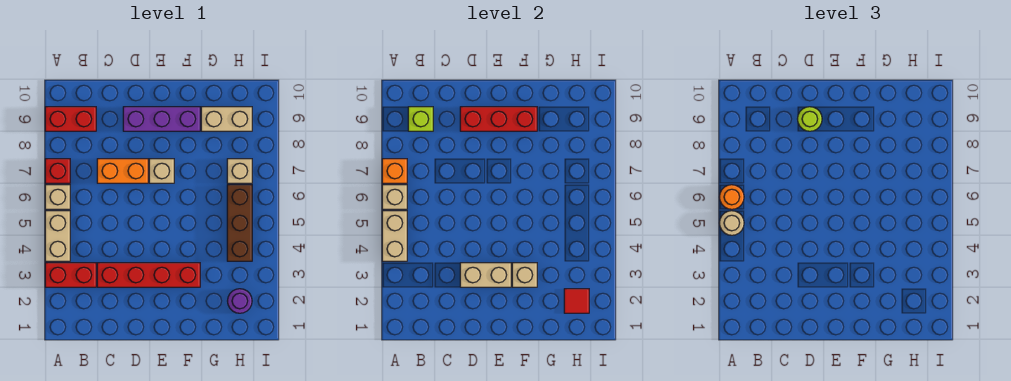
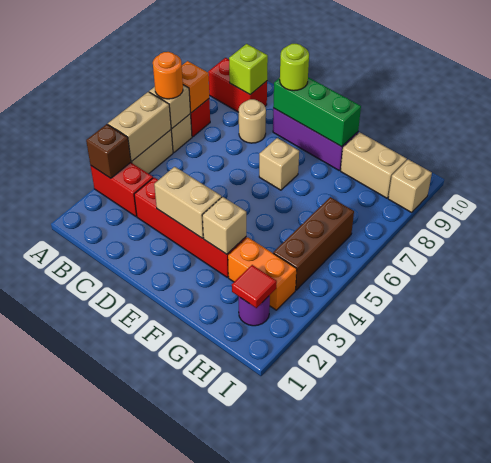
none -> brown 1x1 brick [86,124,131,178]
tan 1x1 round brick [720,211,744,235] -> tan 1x1 round brick moved to [239,99,266,143]
orange 1x2 brick [97,159,148,183] -> orange 1x2 brick moved to [228,237,297,310]
red 1x3 brick [460,107,537,131] -> green 1x3 brick [273,77,361,147]
tan 1x1 brick [227,159,252,183] -> tan 1x1 brick moved to [388,159,432,212]

